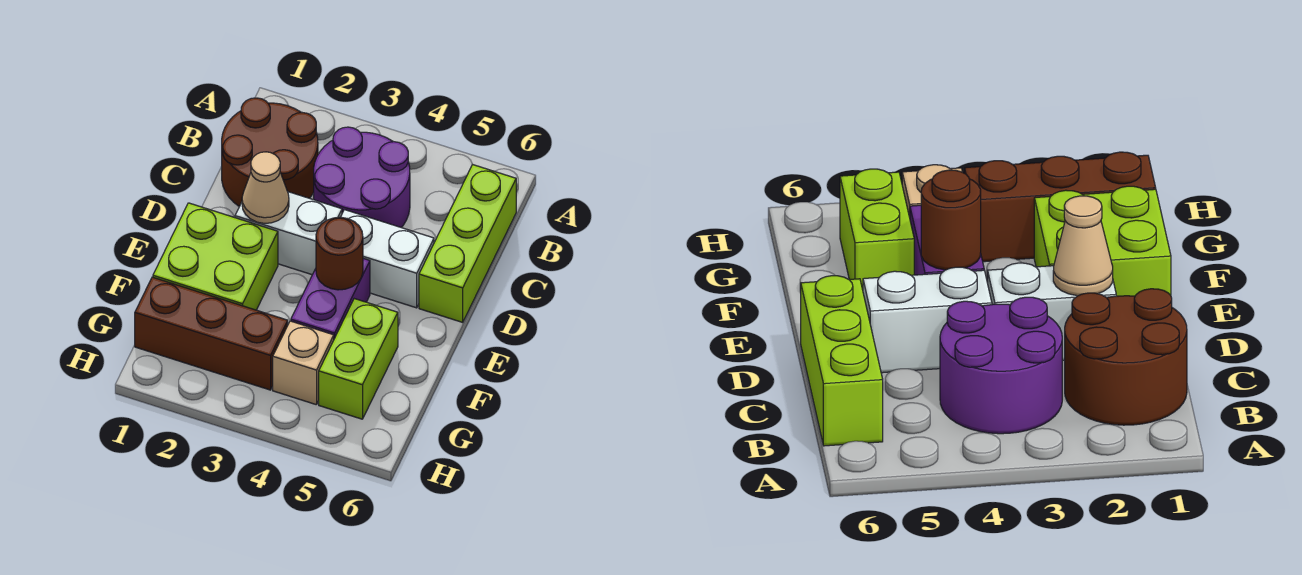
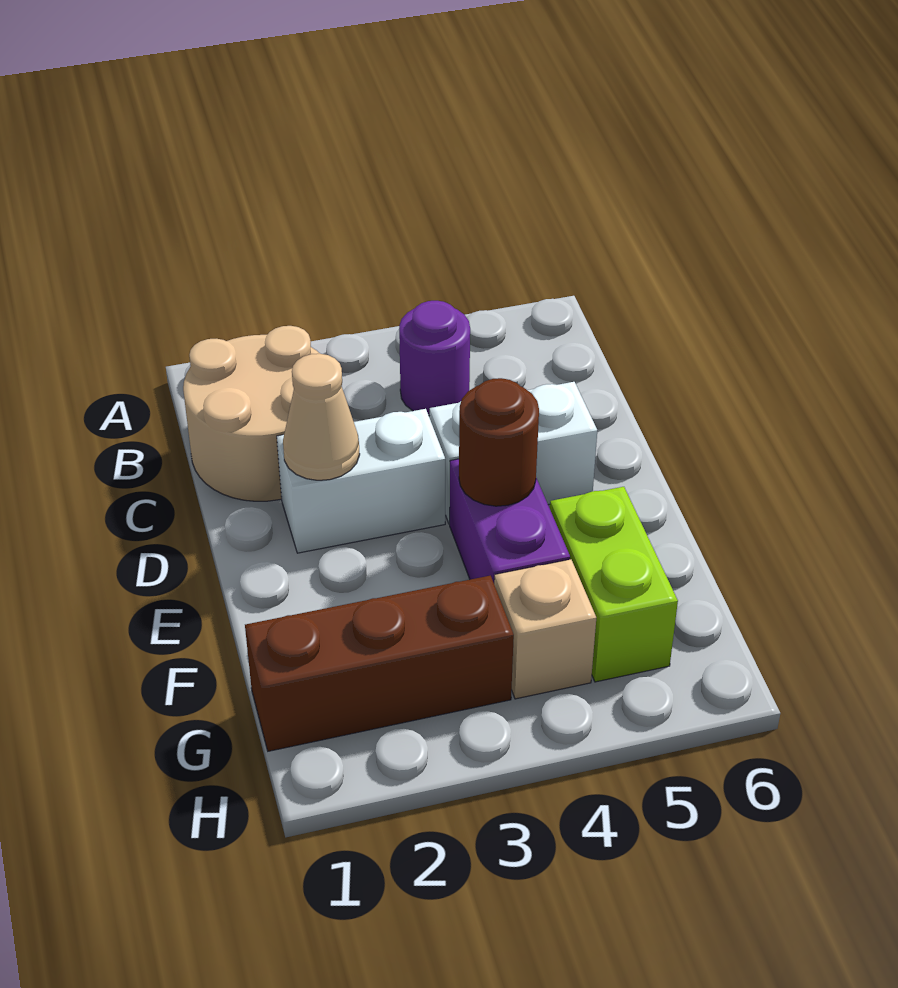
brown 2x2 round brick [222,98,318,207] -> tan 2x2 round brick [183,326,320,501]
purple 2x2 round brick [314,127,410,228] -> purple 1x1 round brick [399,301,470,416]
lime 1x3 brick [419,164,516,322] -> none
lime 2x2 brick [153,203,278,310] -> none

